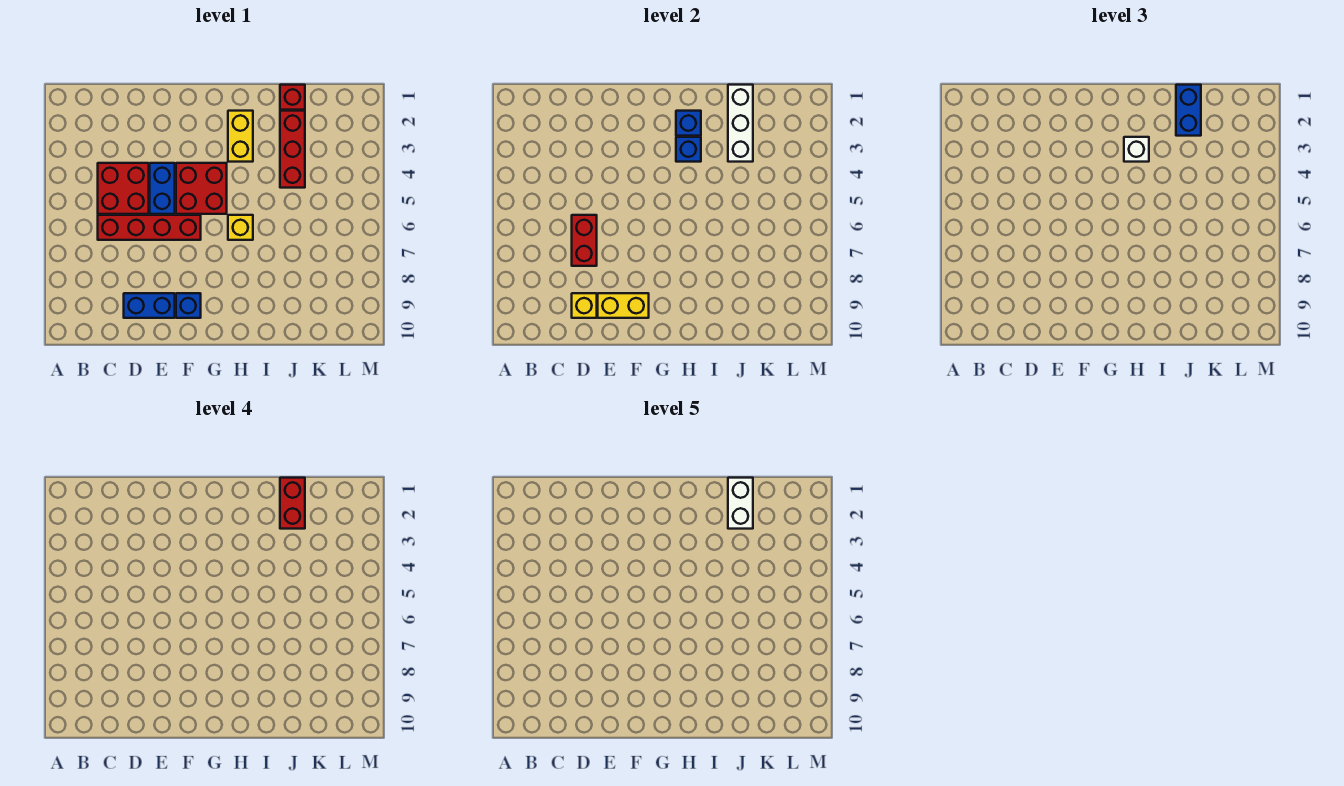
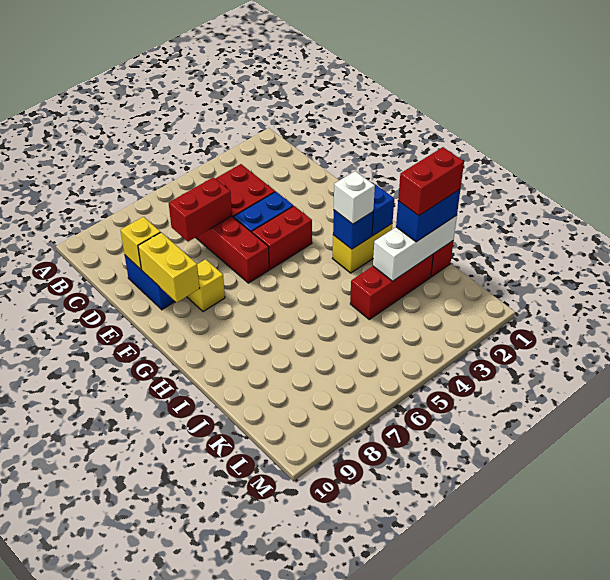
red 2x2 brick [176,163,227,214] -> red 1x2 brick [252,206,312,269]
blue 1x1 brick [176,293,201,318] -> none
yellow 1x1 brick [228,215,253,240] -> yellow 1x1 brick moved to [187,259,225,312]
white 1x2 brick [728,478,753,529] -> none

